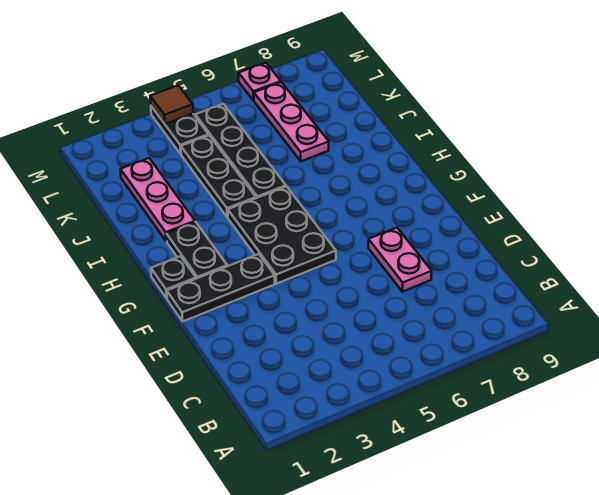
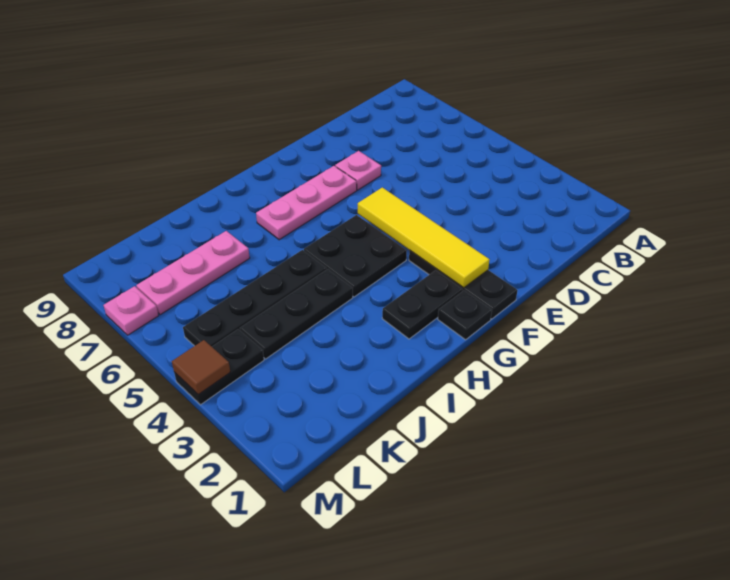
pink 1x2 plate [368,228,432,292] -> pink 1x1 plate [335,151,381,190]
none -> yellow 1x4 tile [358,187,490,288]
black 2x3 plate [228,187,336,284] -> black 2x2 plate [304,215,407,297]
pink 1x3 plate [121,158,195,241] -> pink 1x3 plate moved to [256,166,357,240]

